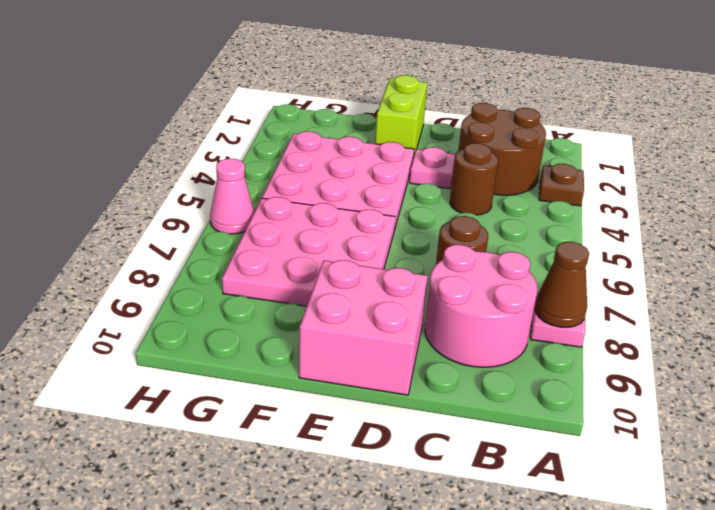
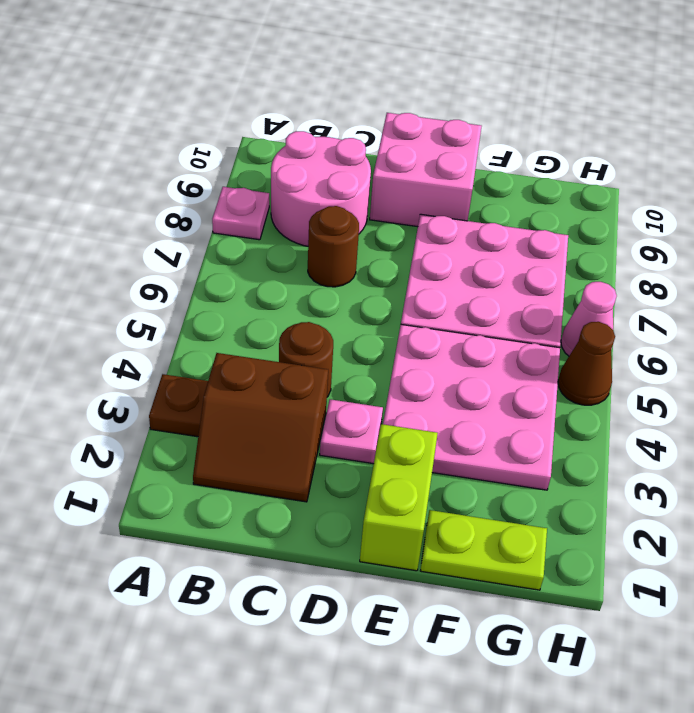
brown 1x1 cone [535,242,589,328] -> brown 1x1 cone moved to [558,322,615,405]
brown 2x2 round brick [458,103,546,195] -> brown 2x2 slope [193,353,328,502]
none -> lime 1x2 plate [420,510,547,590]

